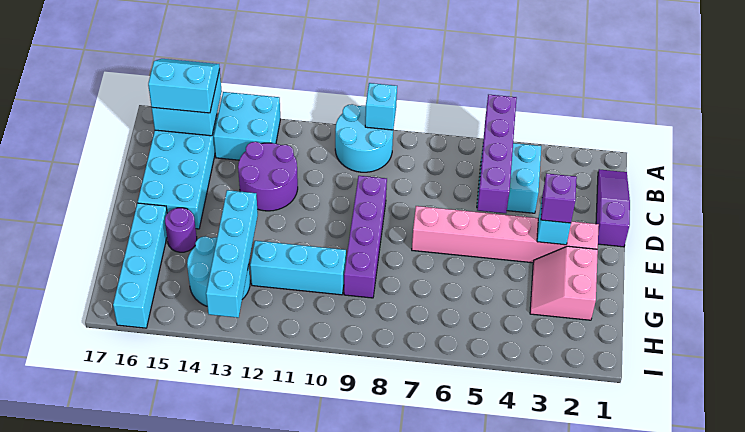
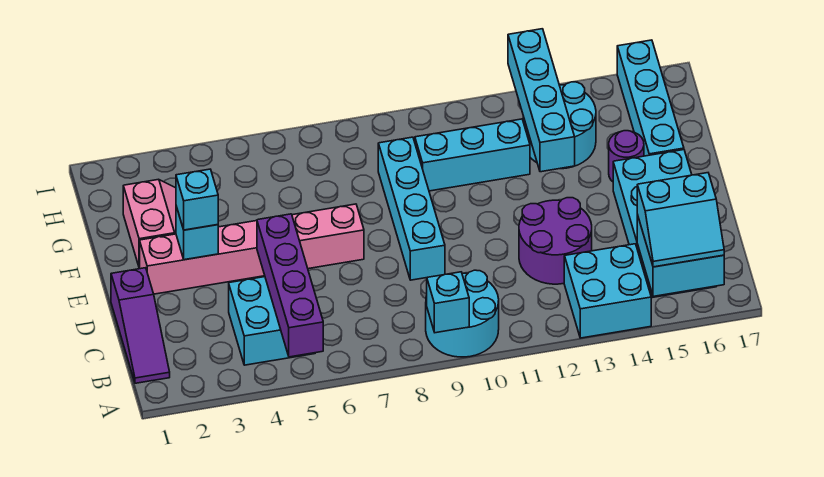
purple 1x4 brick [344,176,387,298] -> cyan 1x4 brick [378,137,445,280]
purple 1x1 brick [541,173,577,223] -> cyan 1x1 brick [176,169,218,230]

